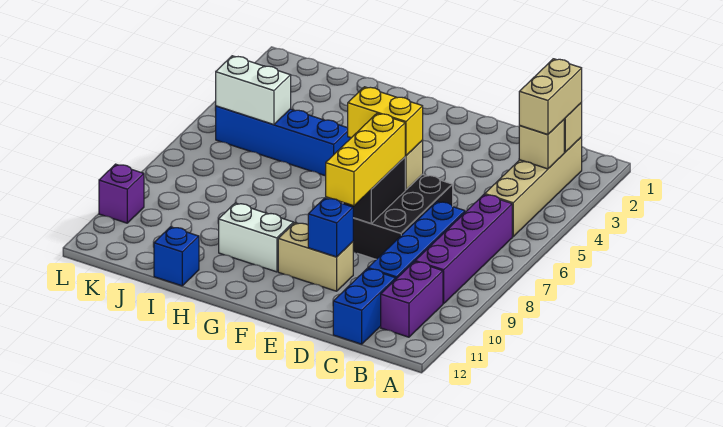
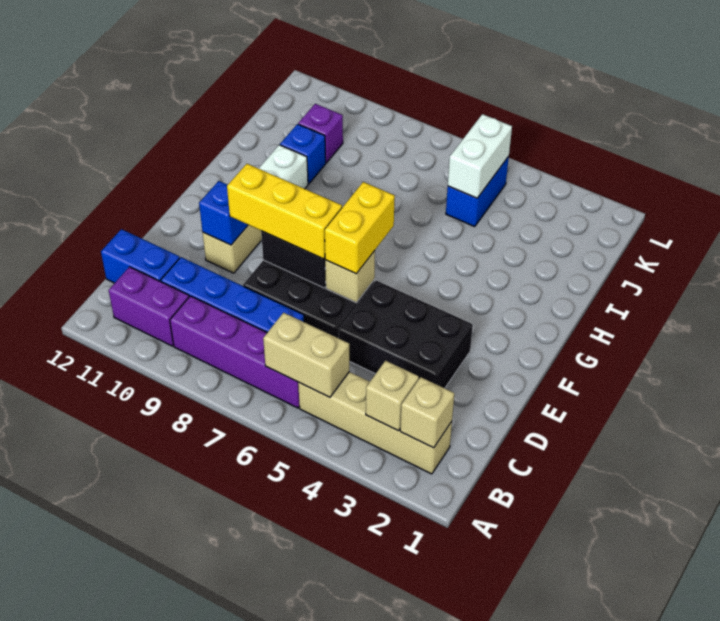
tan 1x2 brick [519,59,582,135] -> tan 1x2 brick moved to [263,313,349,397]
none -> black 2x3 brick [339,280,473,388]
blue 1x4 brick [216,106,350,176] -> blue 1x2 brick [446,156,509,227]
blue 1x1 brick [154,227,199,286] -> blue 1x1 brick moved to [280,124,326,184]
purple 1x1 brick [99,164,144,223] -> purple 1x1 brick moved to [298,104,343,163]

